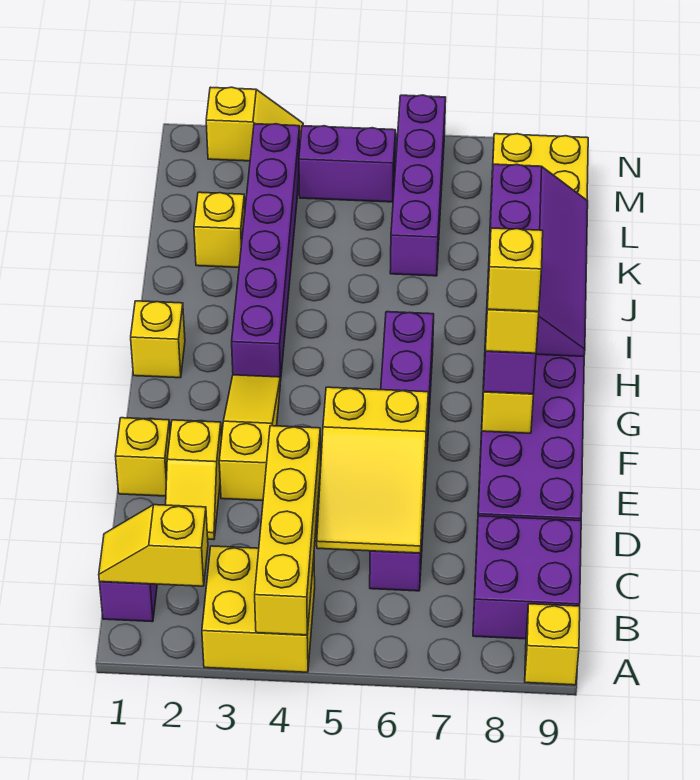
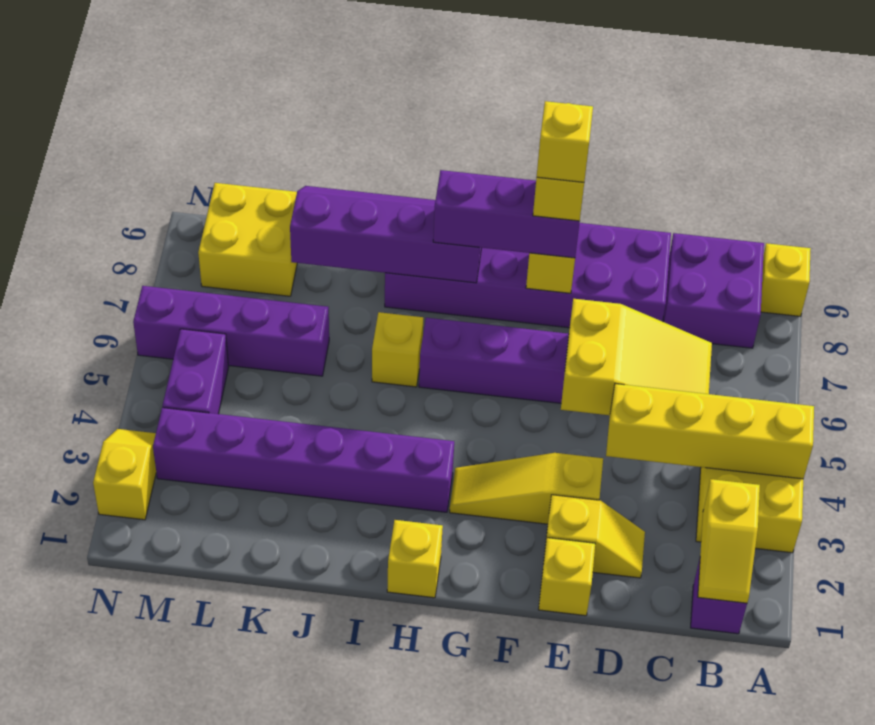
yellow 1x1 brick [194,192,245,268] -> yellow 1x1 brick moved to [372,312,423,387]

